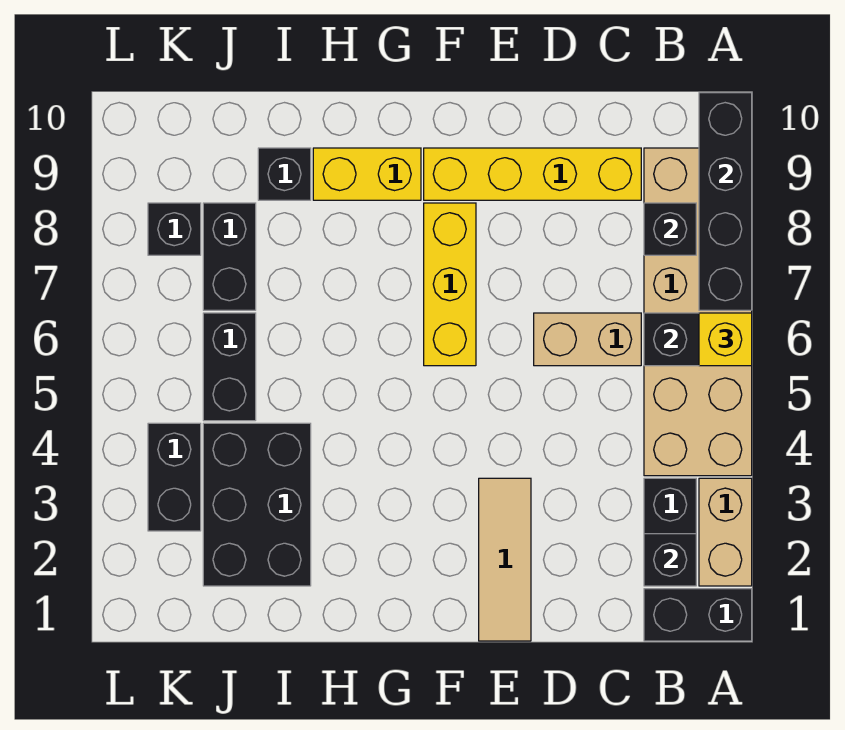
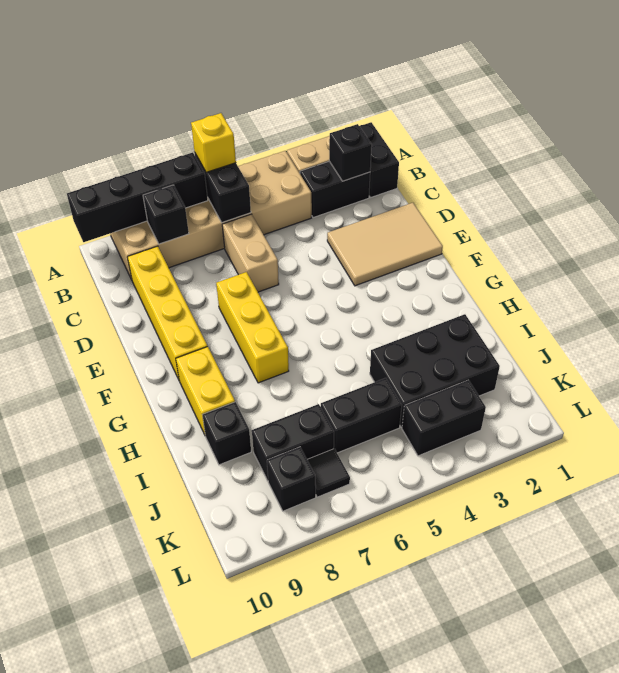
tan 1x3 tile [479,478,531,641] -> tan 2x3 tile [327,203,443,286]
yellow 1x3 brick [424,203,476,366] -> yellow 1x3 brick turned to [216,272,289,383]
none -> black 1x1 tile [307,449,350,497]

